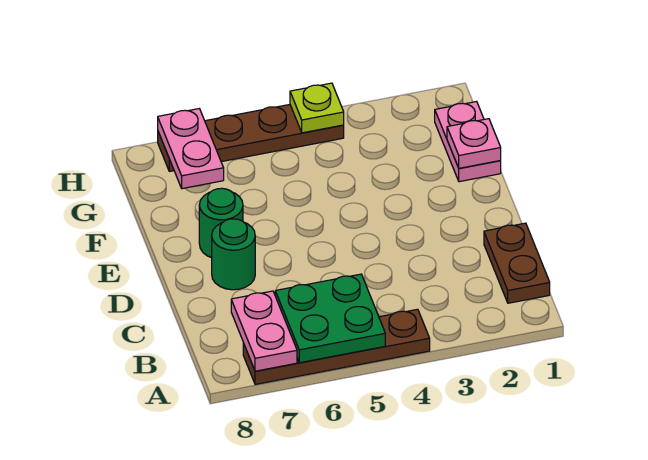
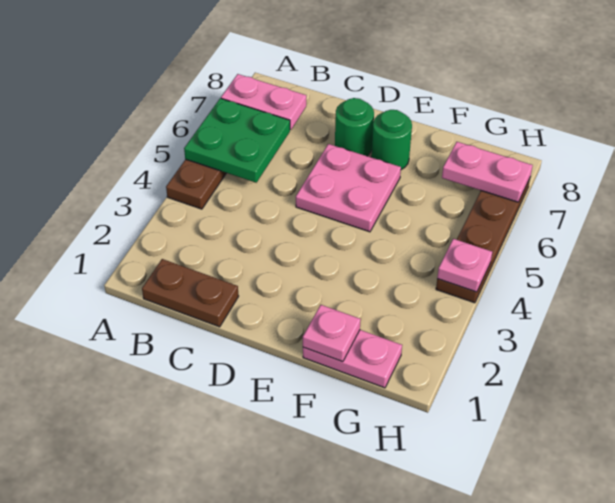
none -> pink 2x2 plate [296,144,401,232]
lime 1x1 plate [290,83,344,133] -> pink 1x1 plate [437,239,492,292]

